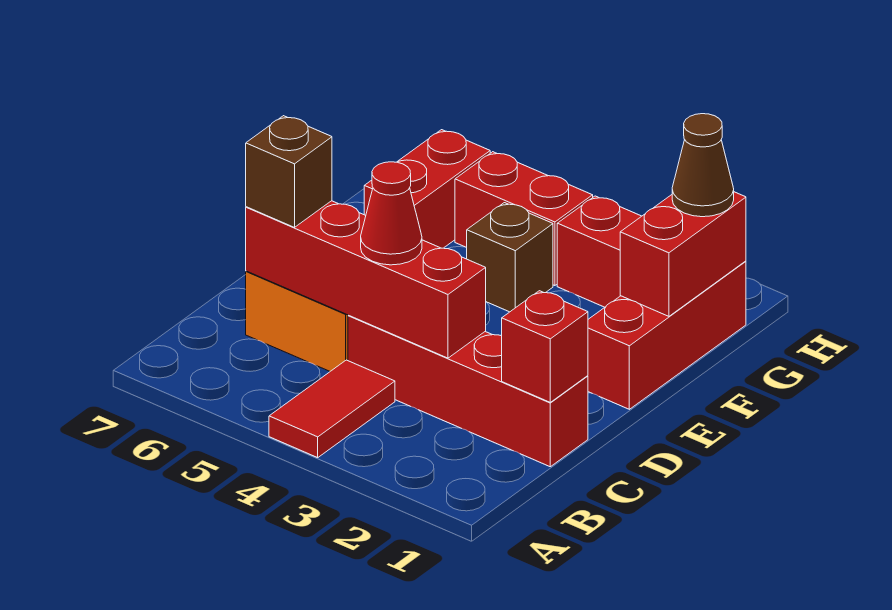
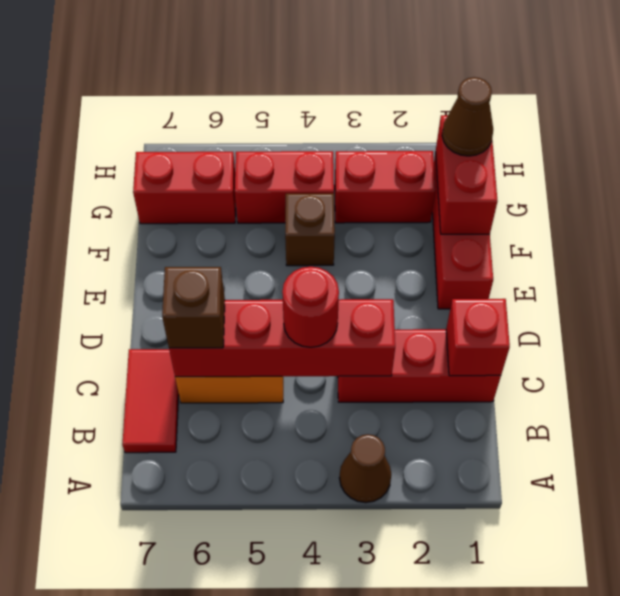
none -> brown 1x1 cone [339,434,391,503]
red 1x2 tile [269,360,395,458] -> red 1x2 tile moved to [122,349,179,453]
red 1x4 brick [348,315,588,467] -> red 1x3 brick [338,329,501,402]
red 1x1 cone [361,162,422,265] -> red 1x1 round brick [282,267,339,347]
red 1x2 brick [364,130,490,248] -> red 1x2 brick turned to [133,152,236,224]

